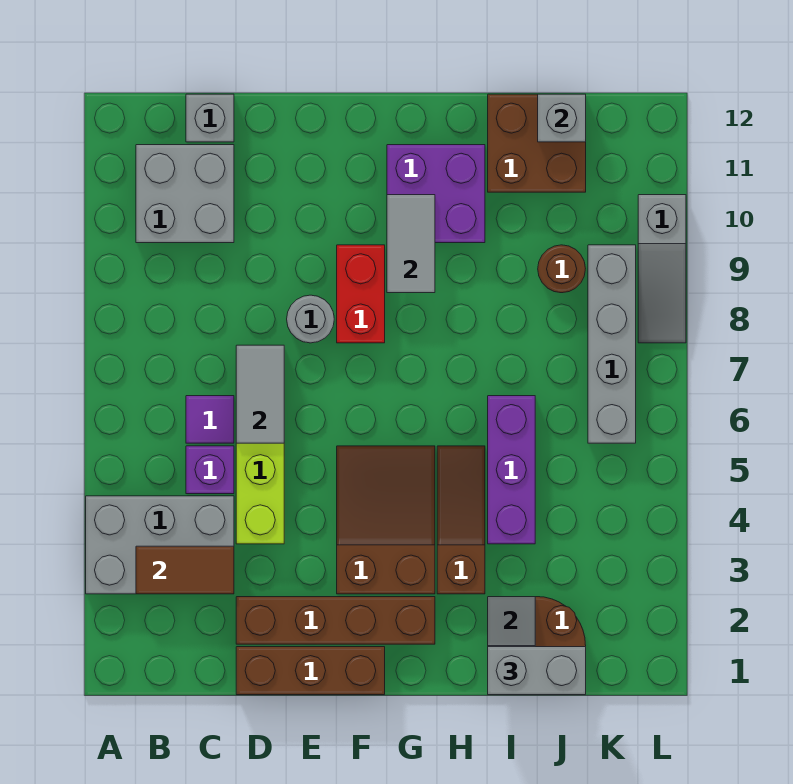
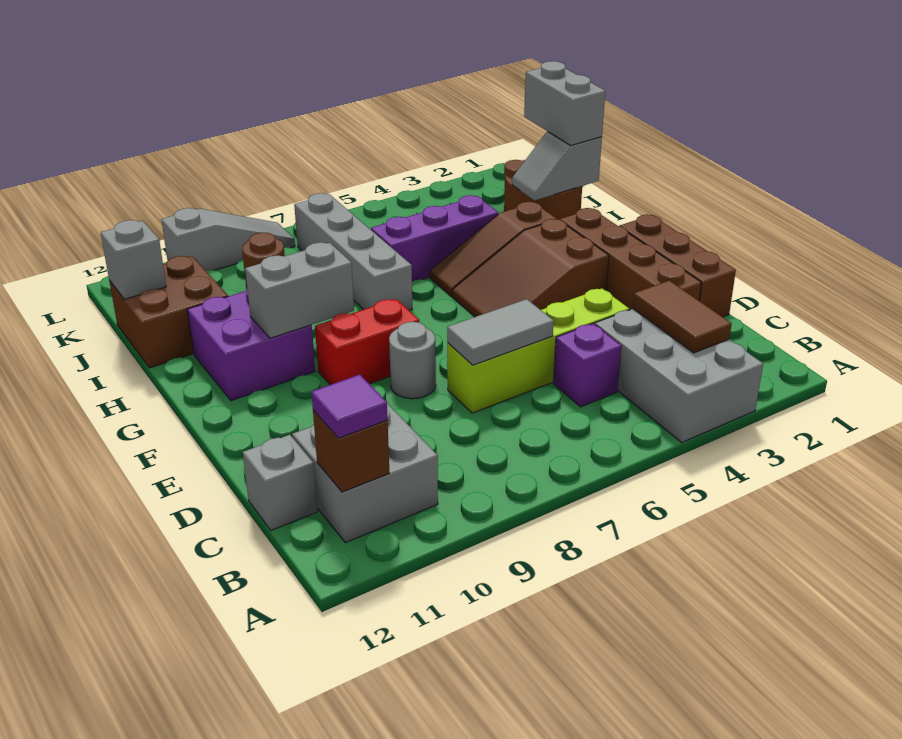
none -> brown 1x1 brick [313,410,389,492]
purple 1x1 tile [186,396,234,443] -> purple 1x1 tile moved to [312,374,388,438]
grey 1x2 tile [387,195,435,293] -> grey 1x2 brick [245,242,354,338]
grey 1x4 brick [588,245,636,443] -> grey 1x4 brick turned to [294,193,412,310]

